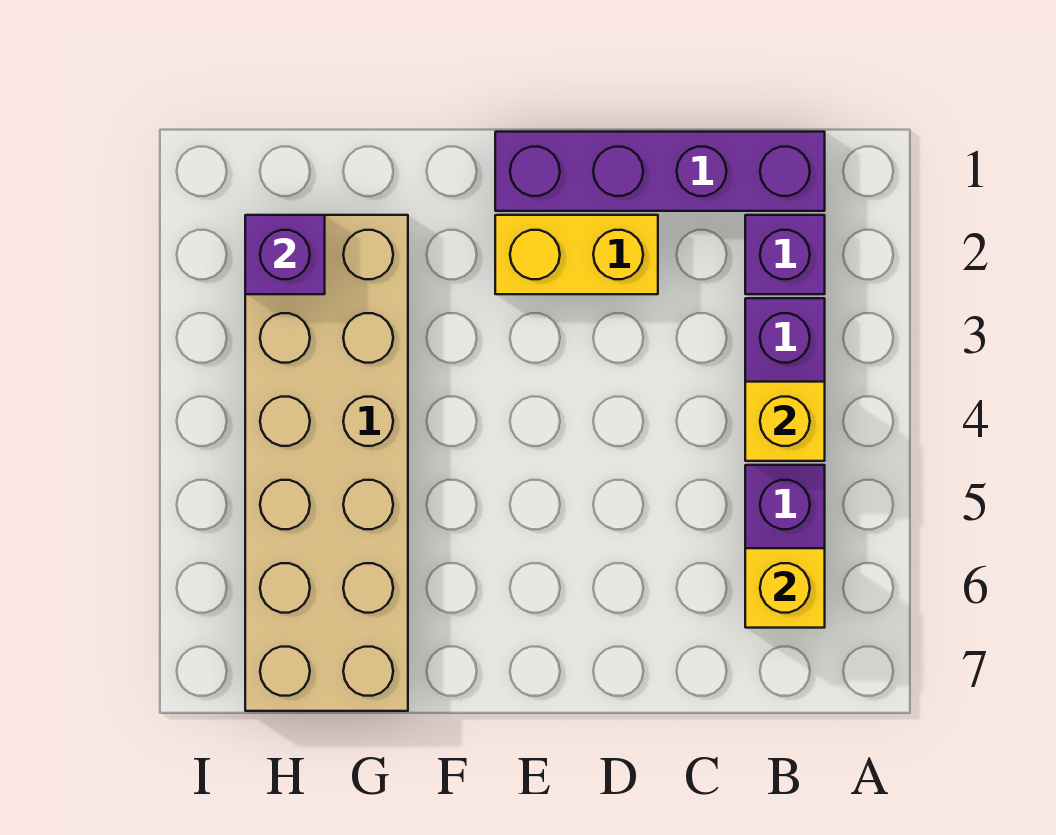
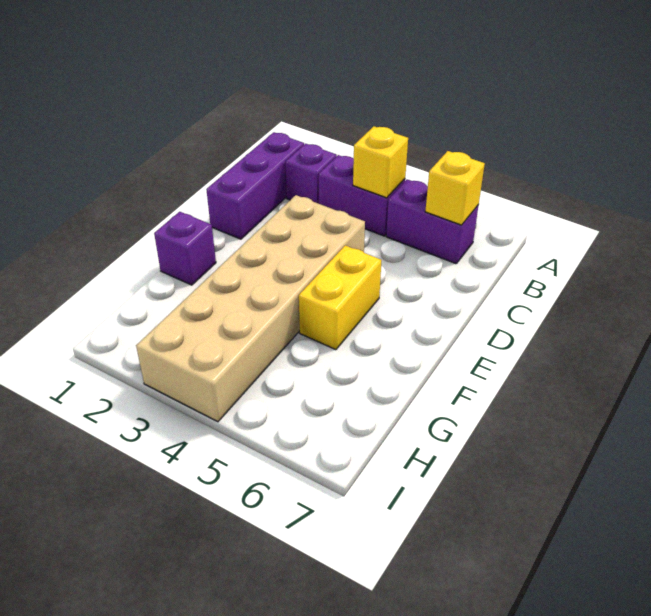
purple 1x4 brick [495,132,825,211] -> purple 1x3 brick [206,132,304,239]
yellow 1x2 brick [495,215,658,294] -> yellow 1x2 brick moved to [299,245,381,350]
tan 2x6 brick [245,215,408,711] -> tan 2x6 brick turned to [136,195,365,422]
purple 1x1 brick [245,215,325,294] -> purple 1x1 brick moved to [154,212,216,285]

